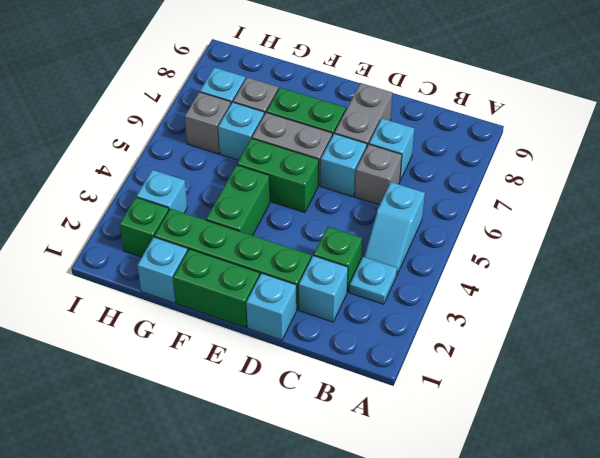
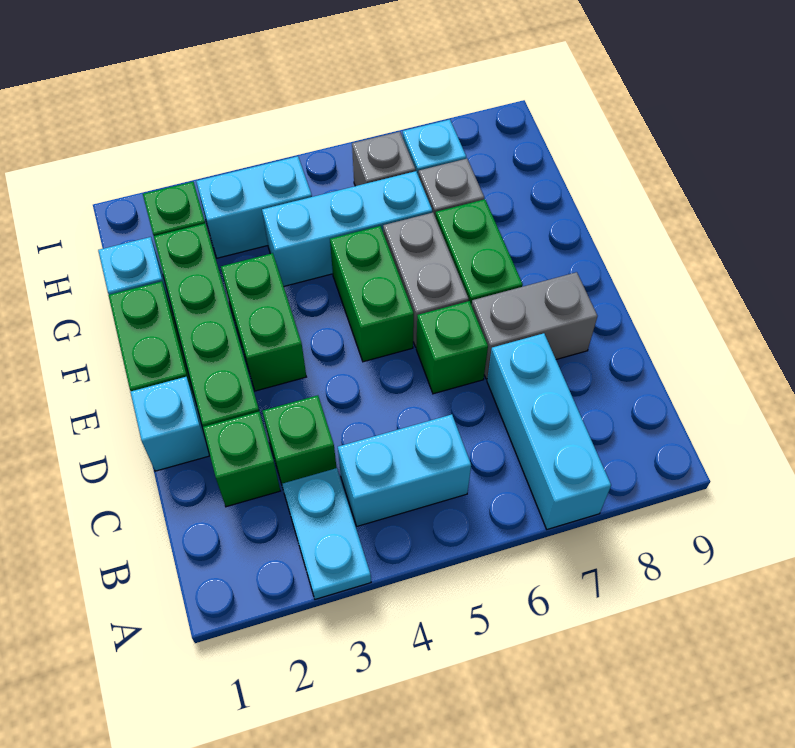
cyan 1x1 plate [349,257,397,304] -> cyan 1x2 plate [282,468,371,599]
cyan 1x2 slope [364,182,425,274] -> cyan 1x2 brick [338,414,471,526]
cyan 1x1 brick [299,256,348,322] -> green 1x1 brick [203,412,280,507]
grey 1x1 brick [355,144,402,205] -> none
cyan 1x1 brick [369,118,414,180] -> cyan 1x3 brick [487,333,611,529]
cyan 1x1 brick [320,134,367,197] -> green 1x1 brick [416,301,488,394]
green 1x2 brick [206,165,270,236] -> green 1x2 brick turned to [221,253,306,391]
cyan 1x1 brick [218,102,264,160] -> cyan 1x3 brick [262,171,432,286]
cyan 1x1 brick [137,170,187,213] -> cyan 1x2 brick [196,156,312,258]

